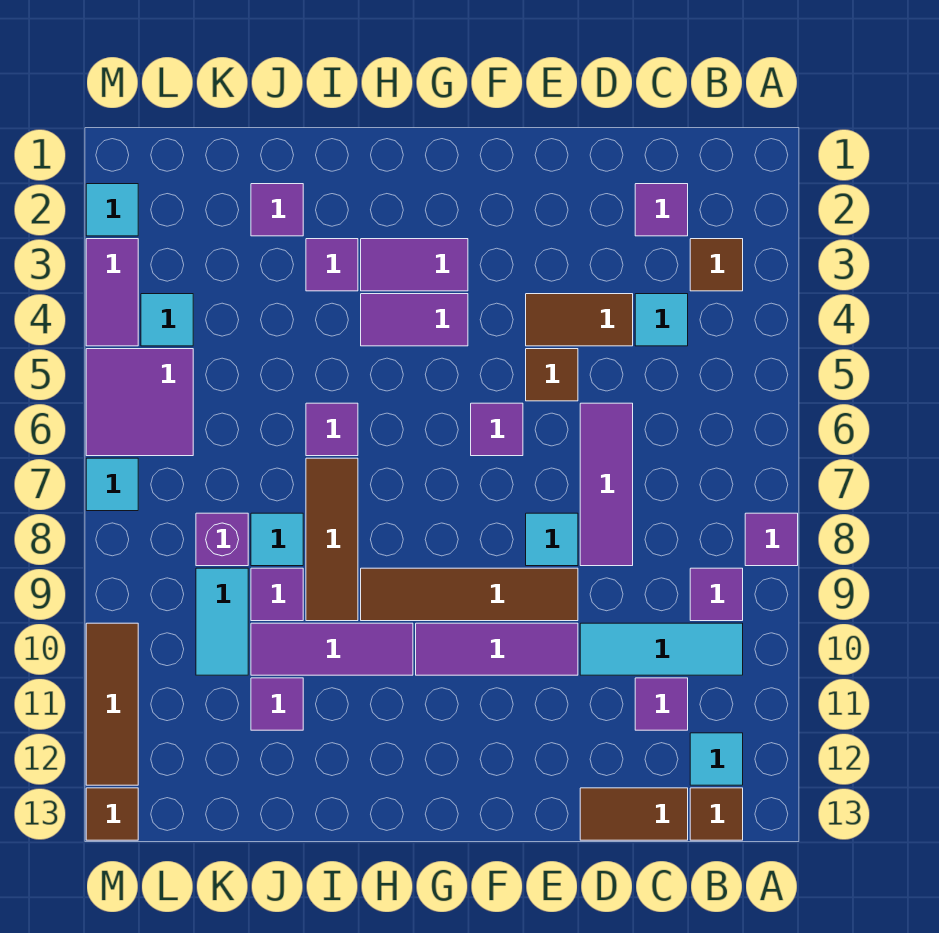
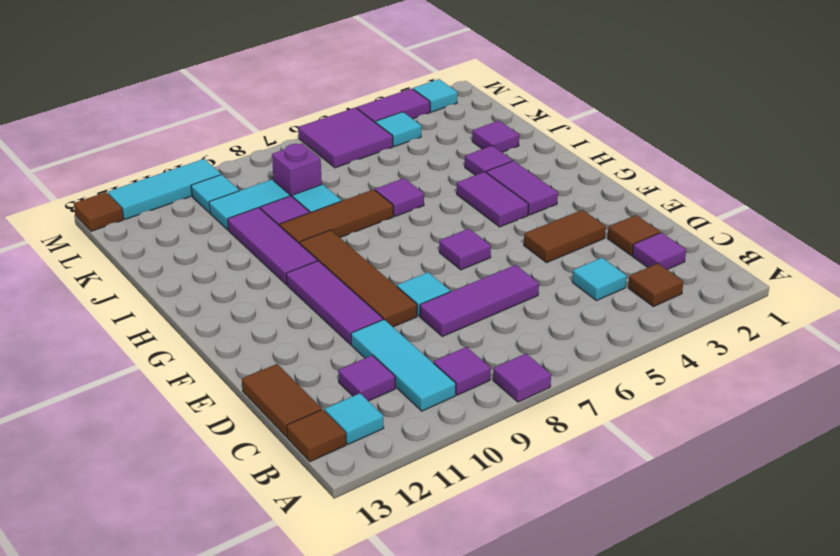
brown 1x2 tile [526,294,633,346] -> brown 1x2 tile turned to [524,210,606,263]
brown 1x1 tile [526,349,578,401] -> brown 1x1 tile moved to [607,215,660,255]
purple 1x1 tile [251,678,303,730] -> none
cyan 1x1 tile [86,458,138,511] -> cyan 1x1 tile moved to [191,175,239,213]
brown 1x3 tile [86,623,138,785] -> cyan 1x3 tile [108,159,221,219]

